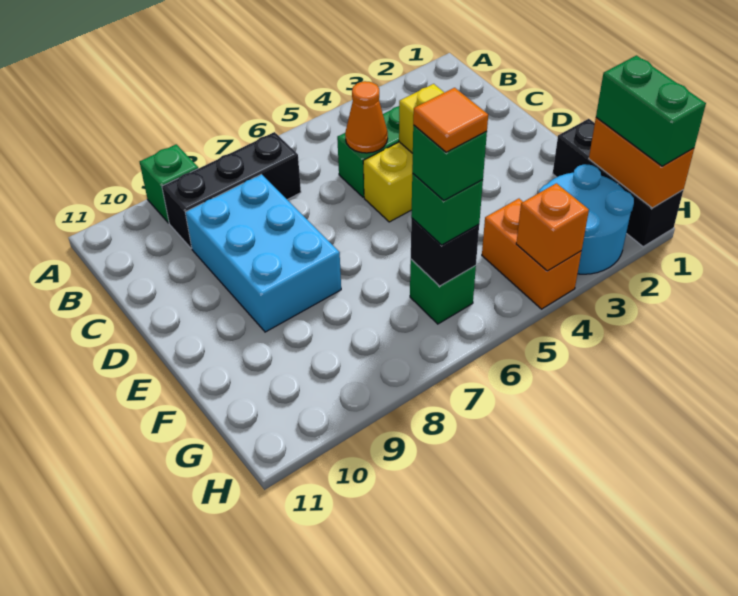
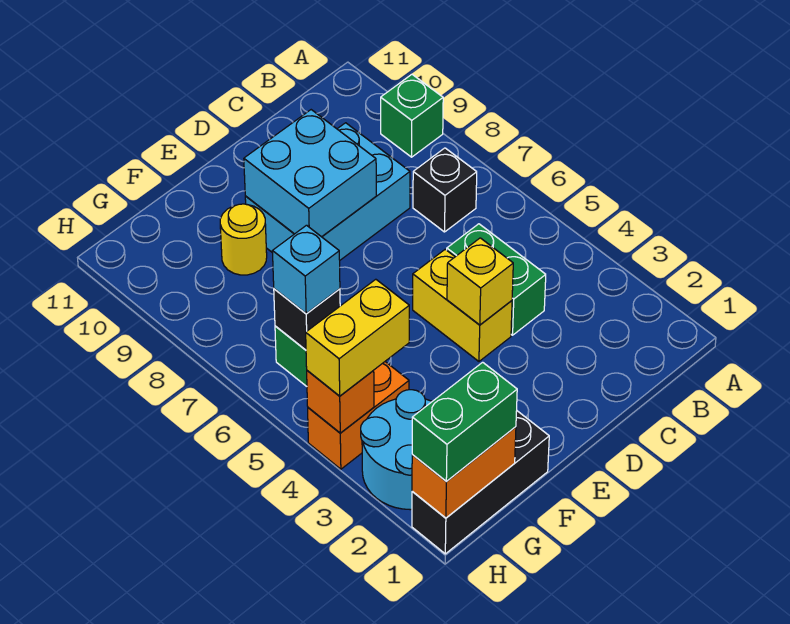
black 1x3 brick [162,132,301,249] -> black 1x1 brick [413,148,477,232]
orange 1x1 cone [345,81,388,153] -> none
none -> cyan 2x2 brick [244,110,376,237]
none -> yellow 1x1 round brick [220,204,267,275]
none -> yellow 1x2 brick [306,279,409,396]
green 1x1 brick [411,174,483,245] -> cyan 1x1 brick [272,225,340,314]
green 1x1 brick [412,125,487,201] -> none
orange 1x1 tile [413,88,488,152] -> none

